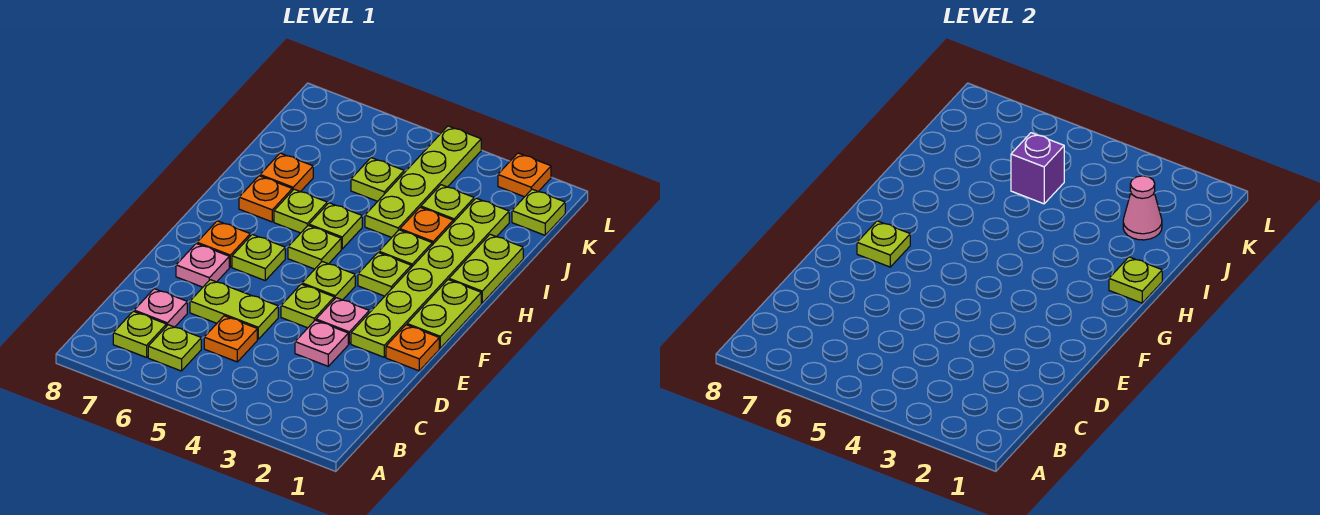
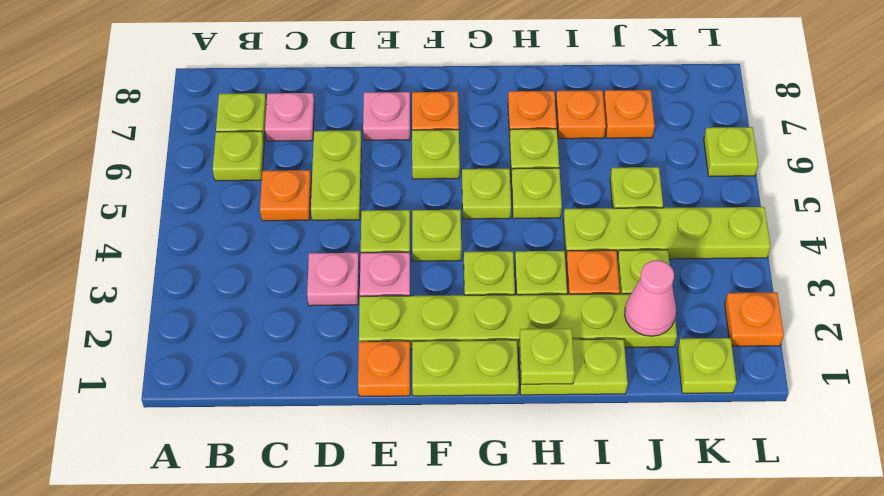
lime 1x1 plate [857,221,910,267] -> lime 1x1 plate moved to [704,127,758,176]
purple 1x1 brick [1011,133,1064,204] -> none
none -> orange 1x1 plate [604,90,655,138]

